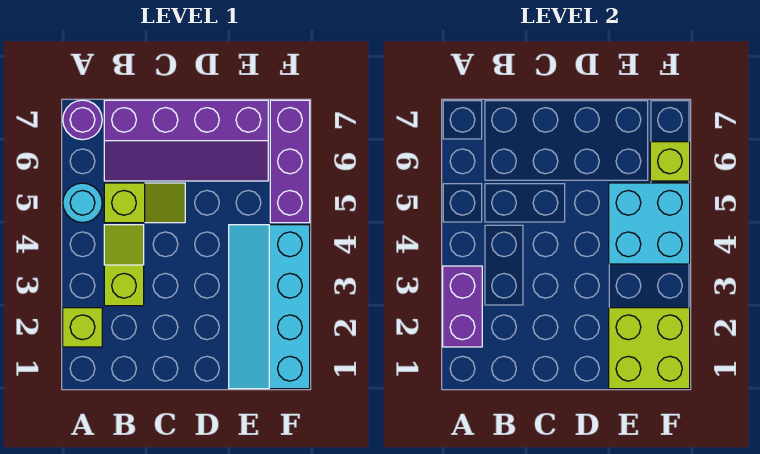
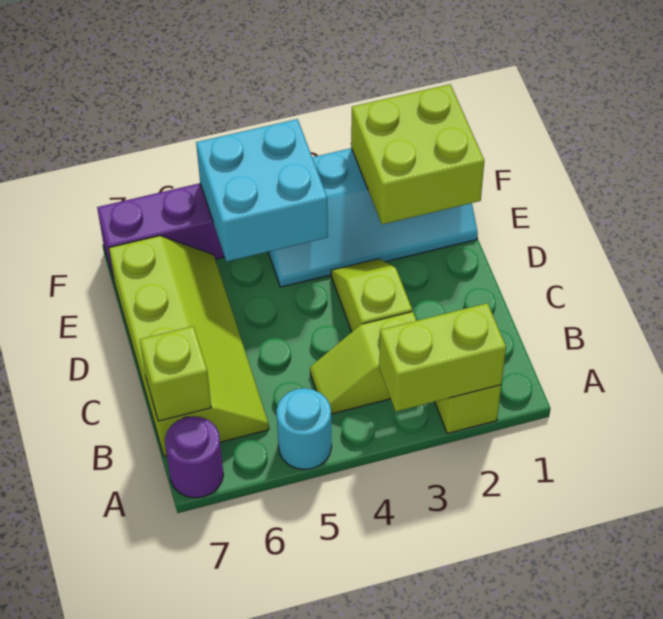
purple 1x2 brick [443,266,482,347] -> lime 1x2 brick [379,303,506,412]
lime 1x2 slope [104,183,185,223] -> lime 1x2 slope moved to [331,259,412,332]
purple 2x4 slope [104,100,268,181] -> lime 2x4 slope [109,236,269,457]
lime 1x1 brick [650,142,690,181] -> lime 1x1 brick moved to [140,326,211,421]

